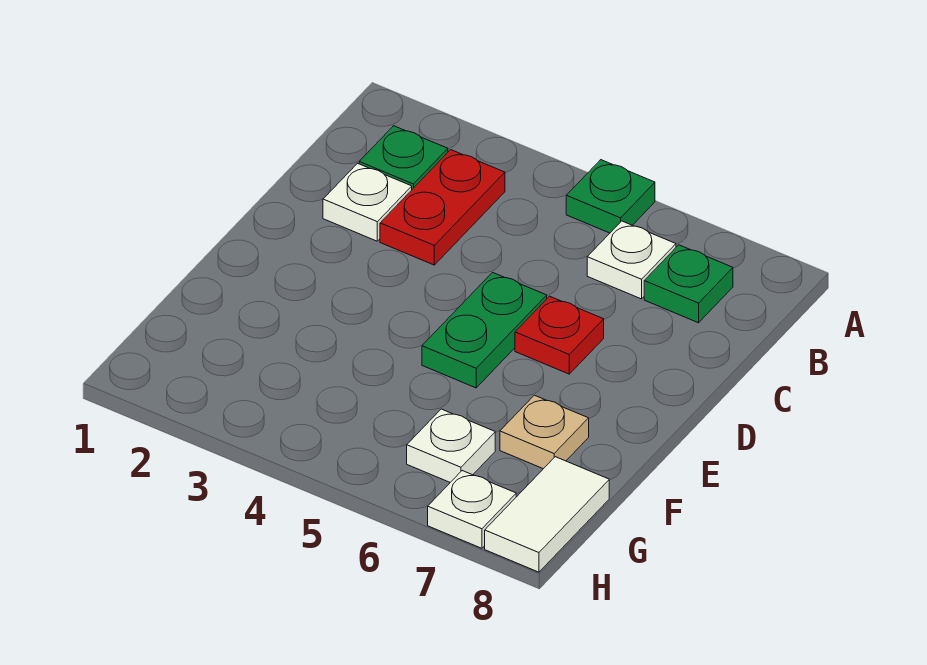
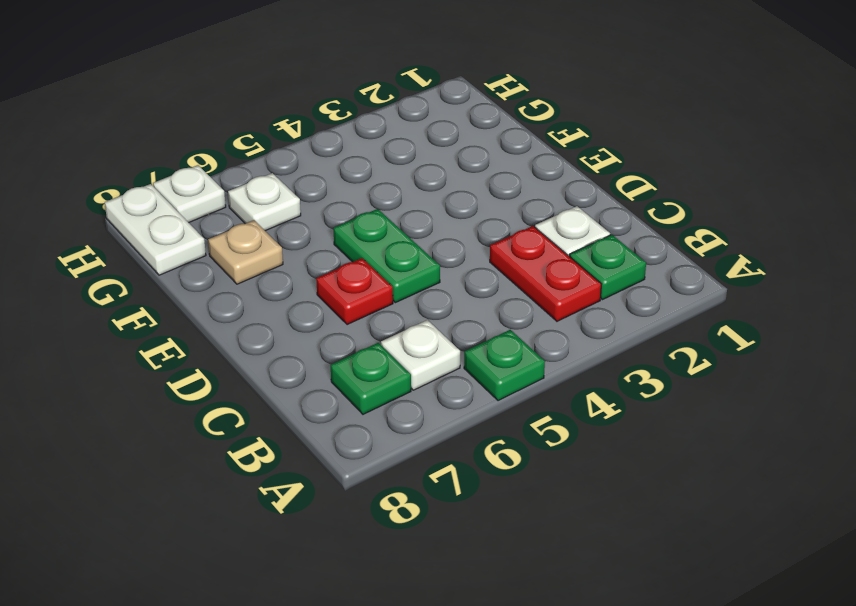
white 1x2 tile [485,457,609,572] -> white 1x2 plate [105,184,206,275]

